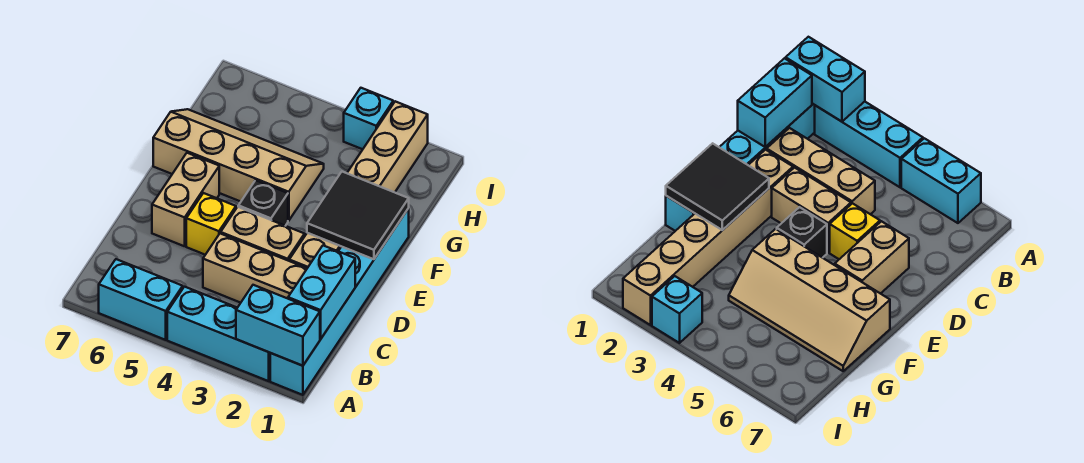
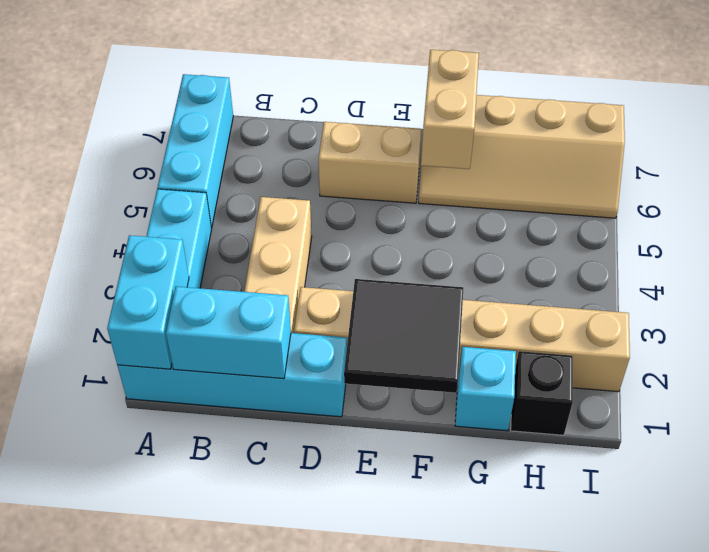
cyan 1x6 brick [270,208,409,395] -> cyan 1x4 brick [117,333,347,417]
cyan 1x2 brick [99,259,183,340] -> cyan 1x3 brick [158,74,233,228]
tan 1x2 brick [221,207,305,261] -> tan 1x2 brick moved to [421,50,479,169]
yellow 1x1 brick [186,193,236,255] -> none
black 1x1 brick [238,180,288,226] -> black 1x1 brick moved to [511,351,573,435]
tan 2x4 slope [153,109,324,221] -> tan 2x4 slope turned to [419,95,625,218]
cyan 1x1 brick [344,88,393,149] -> cyan 1x1 brick moved to [455,347,516,431]

